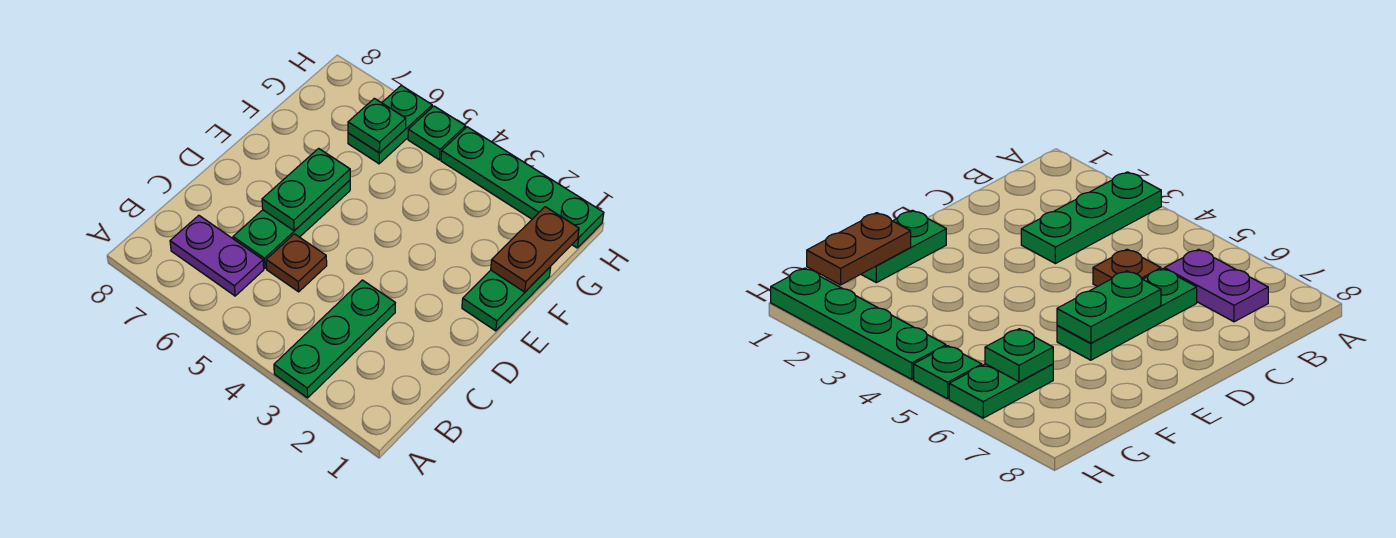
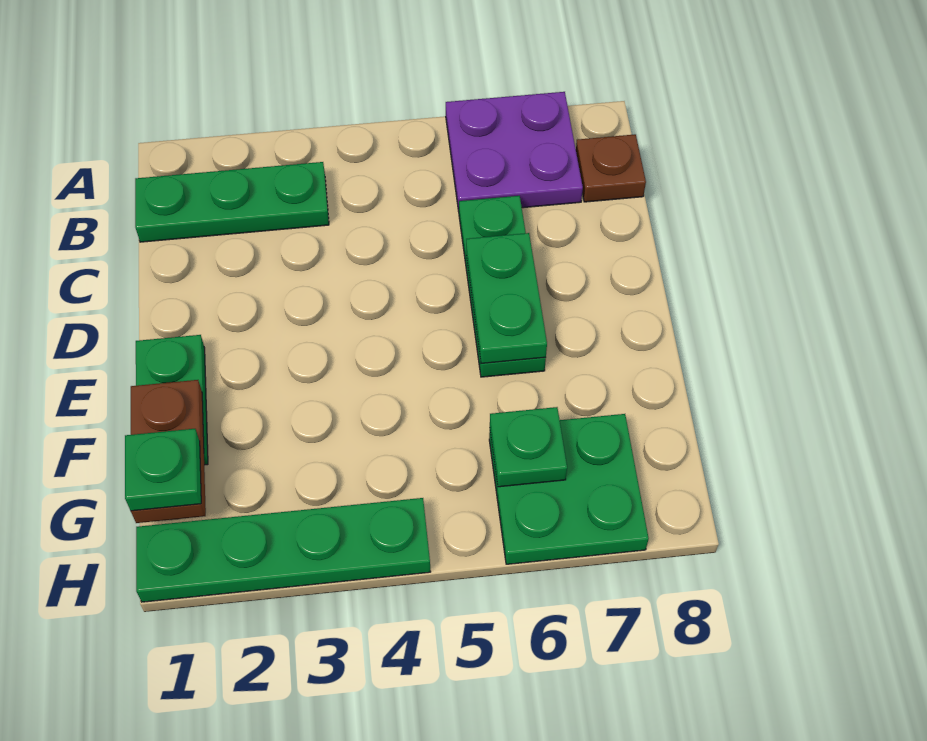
green 1x3 plate [274,280,395,398] -> green 1x3 plate turned to [135,162,329,242]
purple 1x2 plate [170,215,264,296] -> purple 2x2 plate [446,92,583,211]
brown 1x1 plate [266,234,327,292] -> brown 1x1 plate moved to [576,134,646,202]
green 1x2 plate [348,85,432,164] -> green 2x2 plate [489,414,649,564]
green 1x1 plate [408,106,466,160] -> green 1x1 plate moved to [125,429,201,511]

